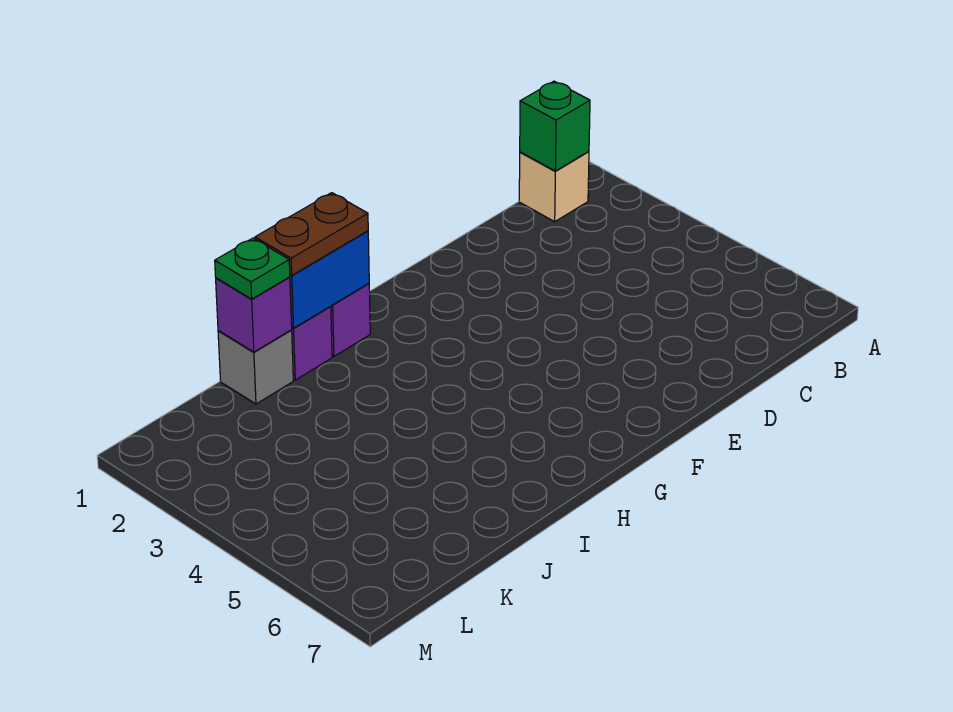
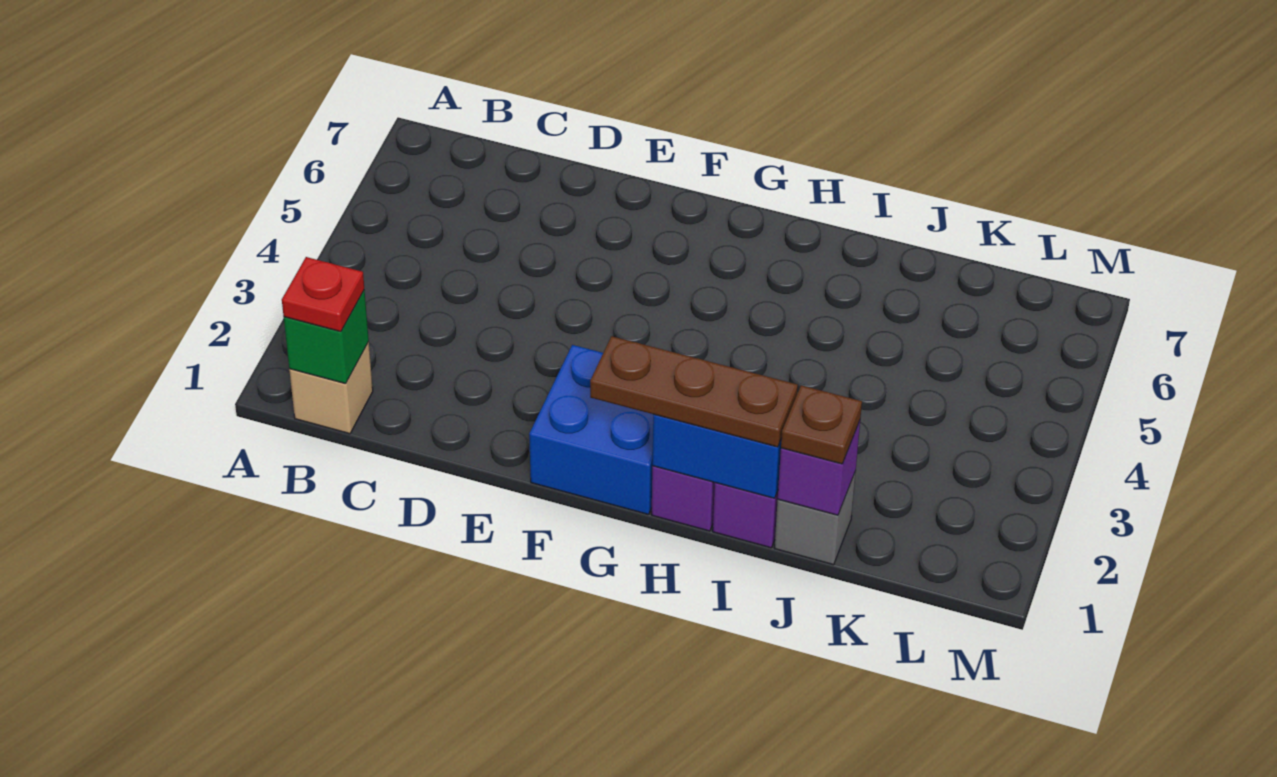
none -> red 1x1 plate [282,257,364,332]
none -> blue 2x2 brick [529,345,653,515]
brown 1x2 plate [255,193,368,275] -> brown 1x3 plate [590,336,798,447]
green 1x1 plate [215,238,290,299] -> brown 1x1 plate [781,385,862,464]

